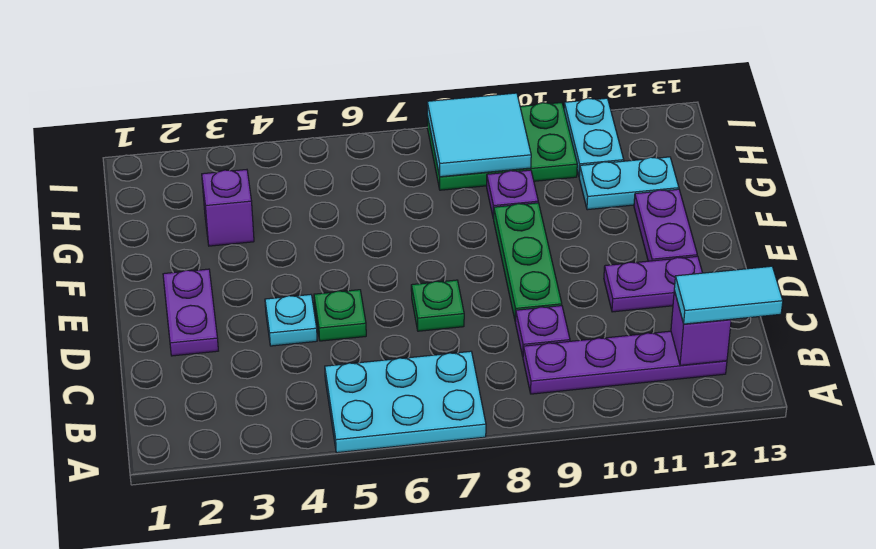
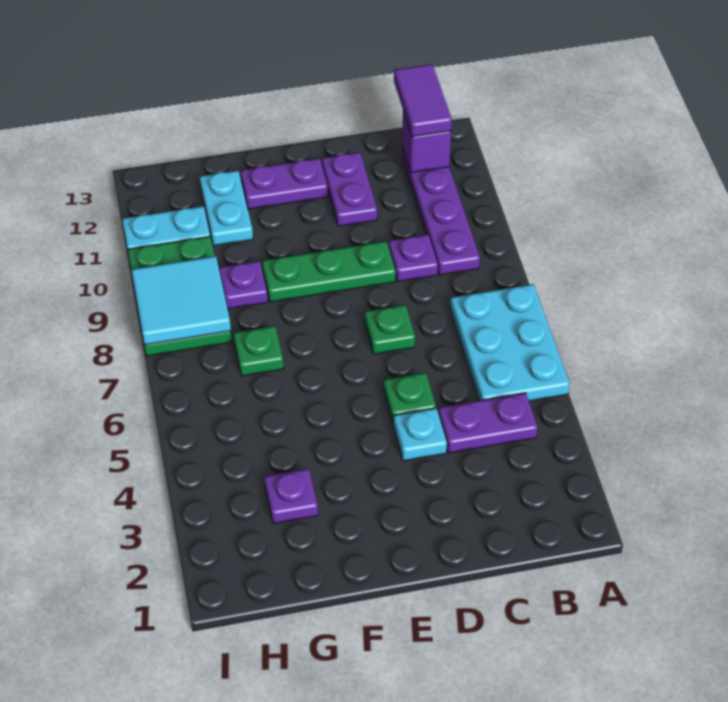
cyan 1x2 tile [674,266,783,324] -> purple 1x2 tile [394,64,452,137]
purple 1x2 plate [163,269,218,356] -> purple 1x2 plate moved to [438,393,538,453]
purple 1x1 brick [202,170,254,246] -> purple 1x1 plate [264,469,318,524]
none -> green 1x1 plate [233,326,283,376]

